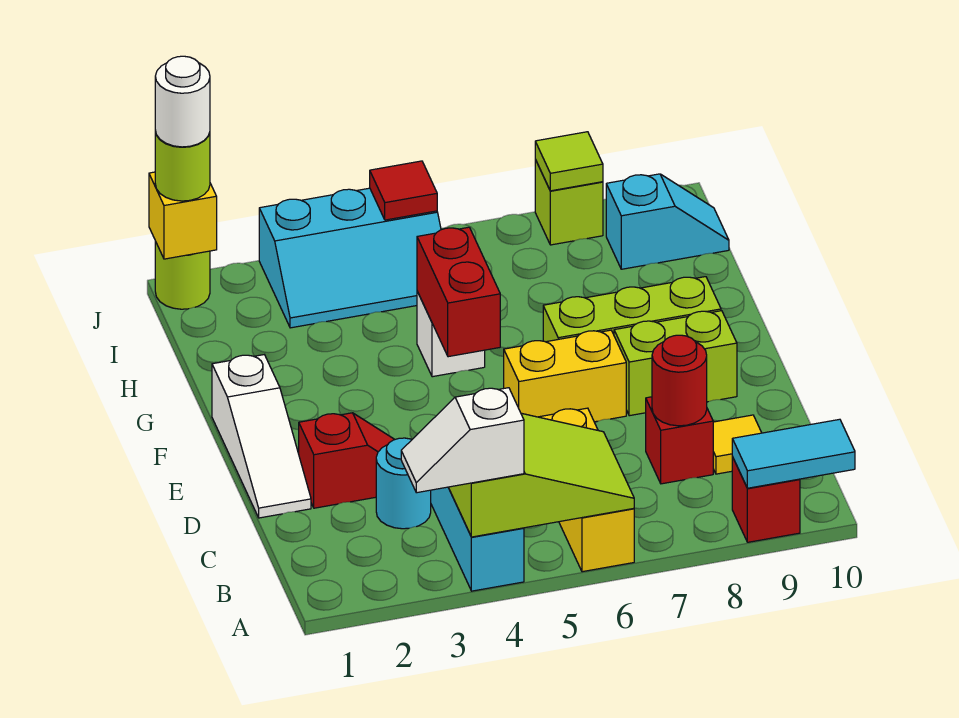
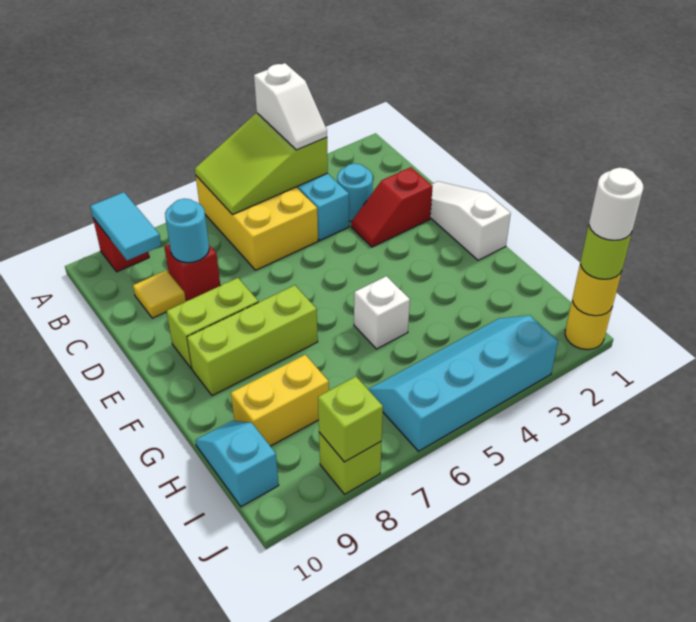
white 1x2 slope [401,388,524,493] -> white 1x2 slope turned to [254,63,327,150]
yellow 1x3 brick [540,408,634,572] -> yellow 2x3 brick [196,176,318,270]
cyan 1x2 tile [732,419,855,488] -> cyan 1x2 tile turned to [90,192,161,261]
red 1x1 round brick [652,335,707,426] -> cyan 1x1 round brick [165,199,209,263]
yellow 1x2 brick [504,330,626,422] -> yellow 1x2 brick moved to [231,355,329,446]
red 1x2 brick [417,227,500,357] -> none
cyan 2x3 slope [259,188,441,328] -> cyan 2x4 slope [368,316,558,451]
cyan 1x2 slope [606,174,729,269] -> cyan 1x2 slope turned to [195,421,279,507]
lime 1x1 round brick [155,241,210,309] -> yellow 1x1 round brick [565,298,612,350]
yellow 1x1 brick [149,172,217,259] -> yellow 1x1 round brick [573,262,622,316]
red 1x1 tile [370,161,437,220] -> none
lime 1x1 tile [535,132,603,191] -> lime 1x1 brick [318,377,383,462]

